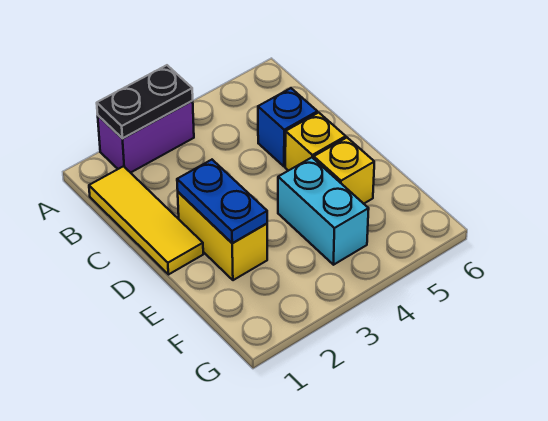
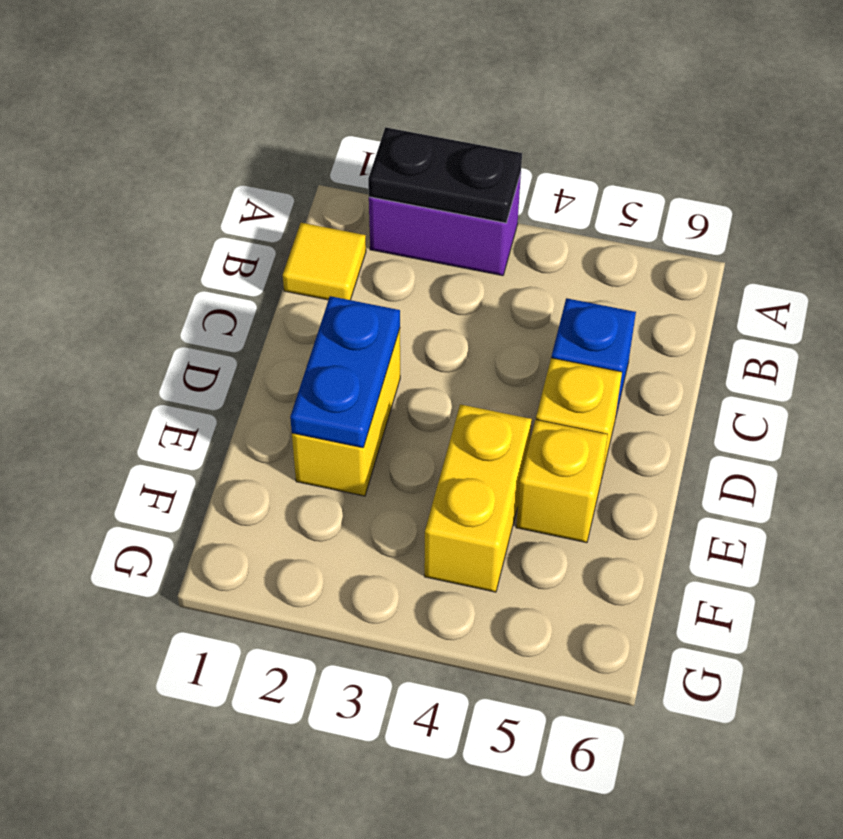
yellow 1x3 tile [89,166,203,275] -> yellow 1x1 tile [283,223,366,300]
cyan 1x2 brick [278,158,369,265] -> yellow 1x2 brick [424,404,532,592]

